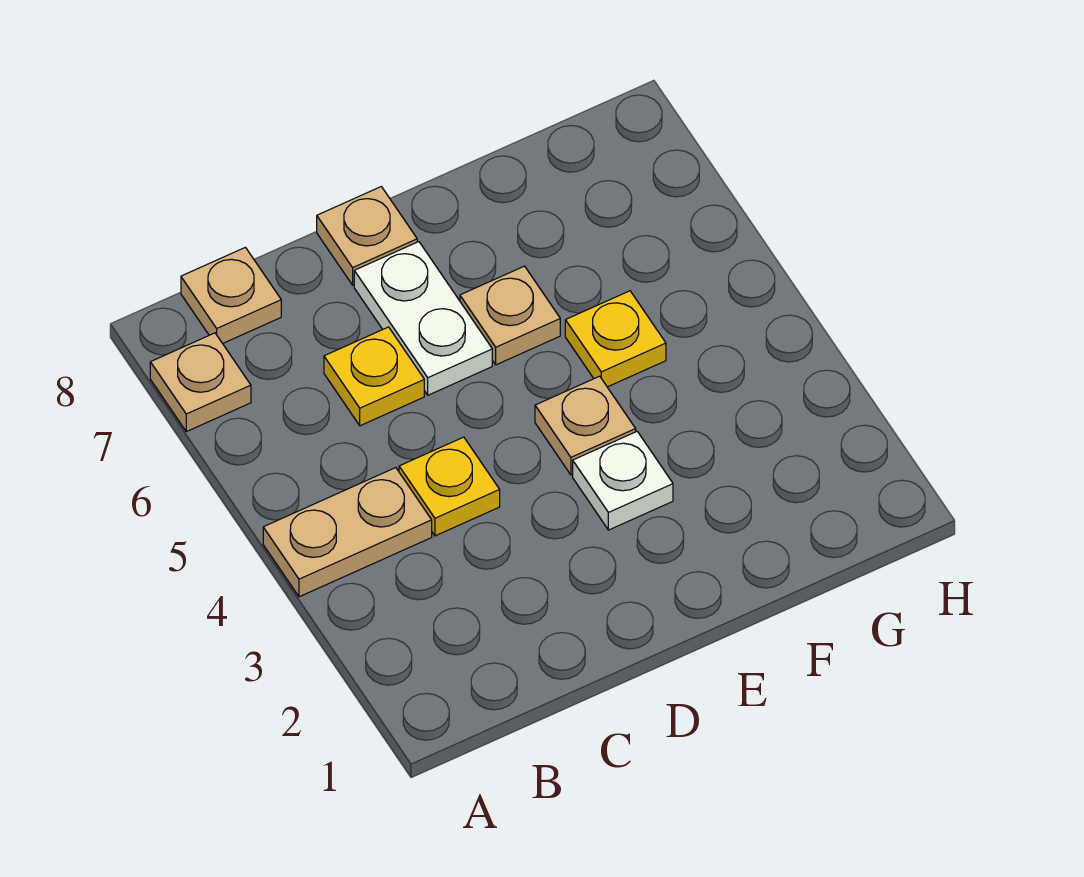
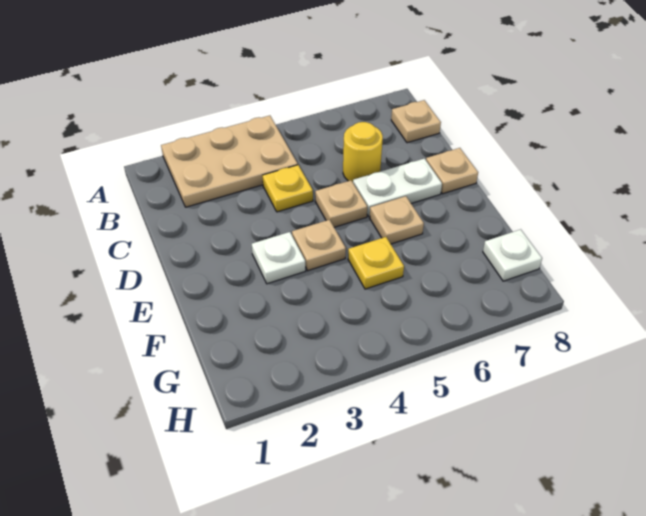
tan 1x2 plate [263,468,432,597] -> tan 2x3 plate [161,116,298,207]
tan 1x1 plate [150,333,251,432] -> tan 1x1 plate moved to [315,180,367,227]
yellow 1x1 plate [324,327,424,426] -> yellow 1x1 round brick [343,122,383,182]
none -> white 1x1 plate [483,229,542,281]

